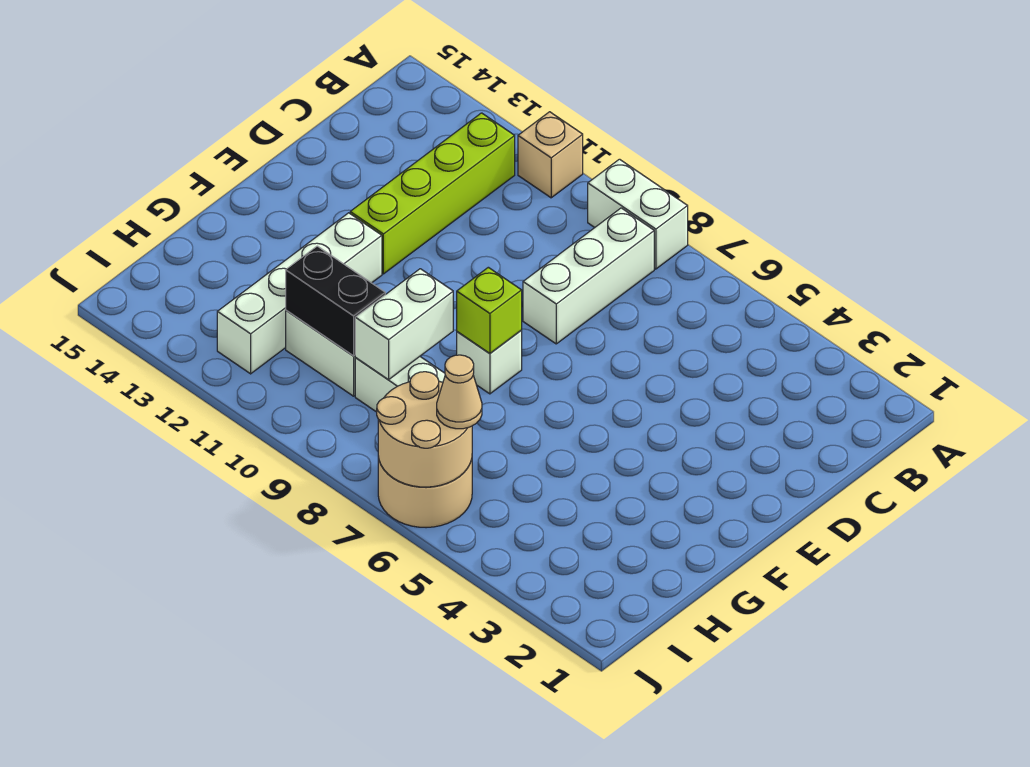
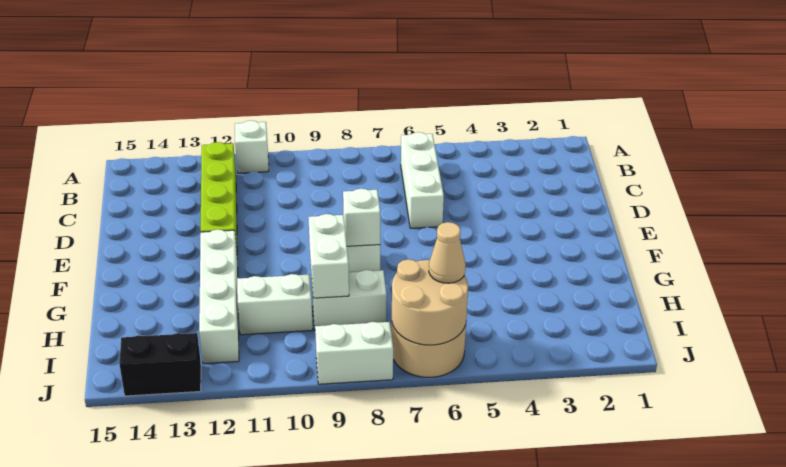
white 1x2 brick [588,159,688,269] -> white 1x2 brick moved to [315,322,393,384]
tan 1x1 brick [518,112,583,198] -> white 1x1 brick [235,120,269,173]
white 1x3 brick [523,208,654,344] -> white 1x3 brick moved to [401,132,444,228]
lime 1x1 brick [457,267,522,354] -> white 1x1 brick [343,189,380,246]
black 1x2 brick [286,246,385,356] -> black 1x2 brick moved to [119,333,201,396]

